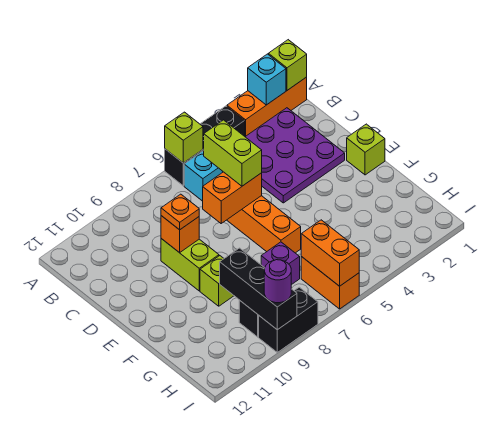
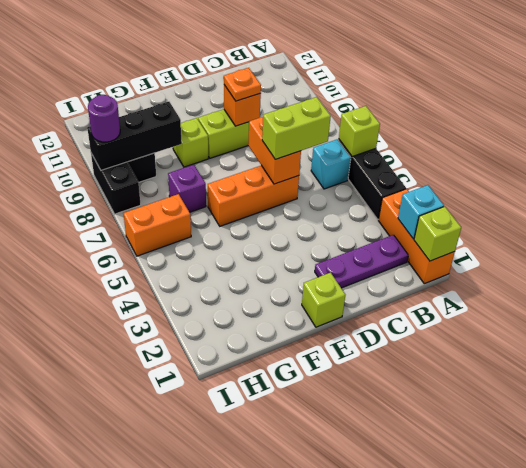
purple 3x3 plate [246,108,345,203] -> purple 1x3 plate [315,235,408,288]
orange 1x2 brick [301,220,359,286] -> none

